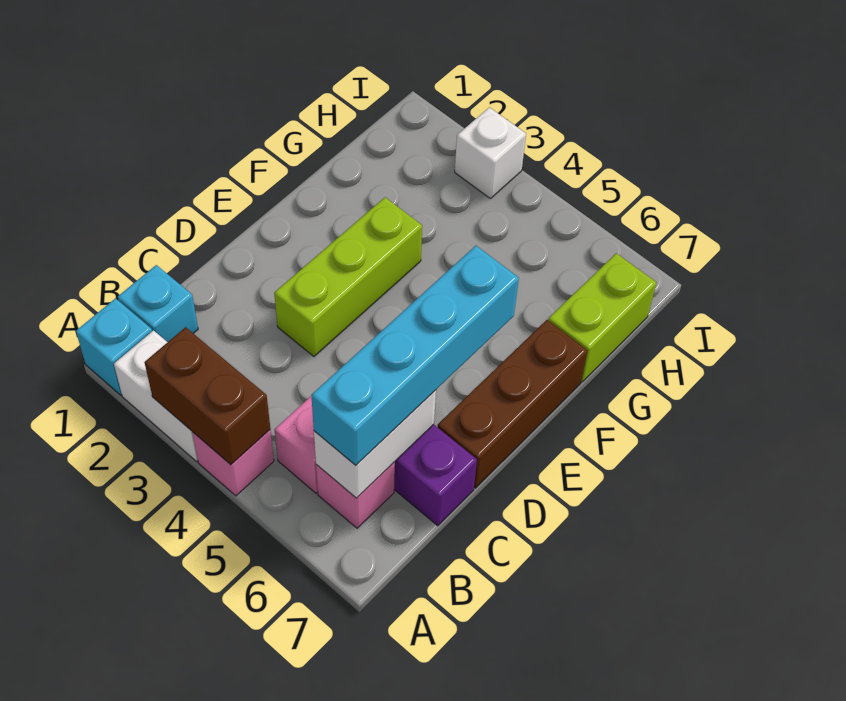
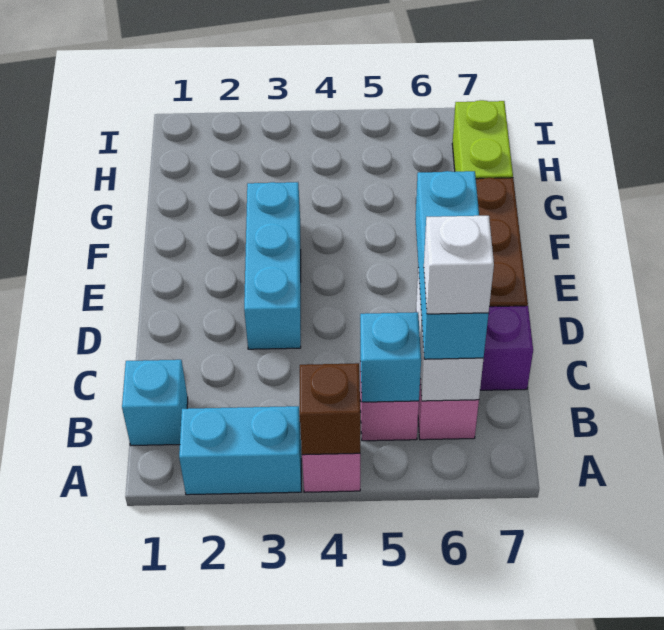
cyan 1x1 brick [76,298,152,395] -> cyan 1x1 brick moved to [360,312,421,402]
white 1x2 brick [114,331,198,461] -> cyan 1x2 brick [179,406,301,495]
brown 1x2 brick [144,327,270,465] -> brown 1x1 brick [300,363,361,455]
cyan 1x4 brick [311,246,519,465] -> cyan 1x3 brick [415,171,489,359]
lime 1x3 brick [274,197,422,356] -> cyan 1x3 brick [244,182,301,349]
white 1x1 brick [455,107,526,198] -> white 1x1 brick moved to [424,216,494,314]

